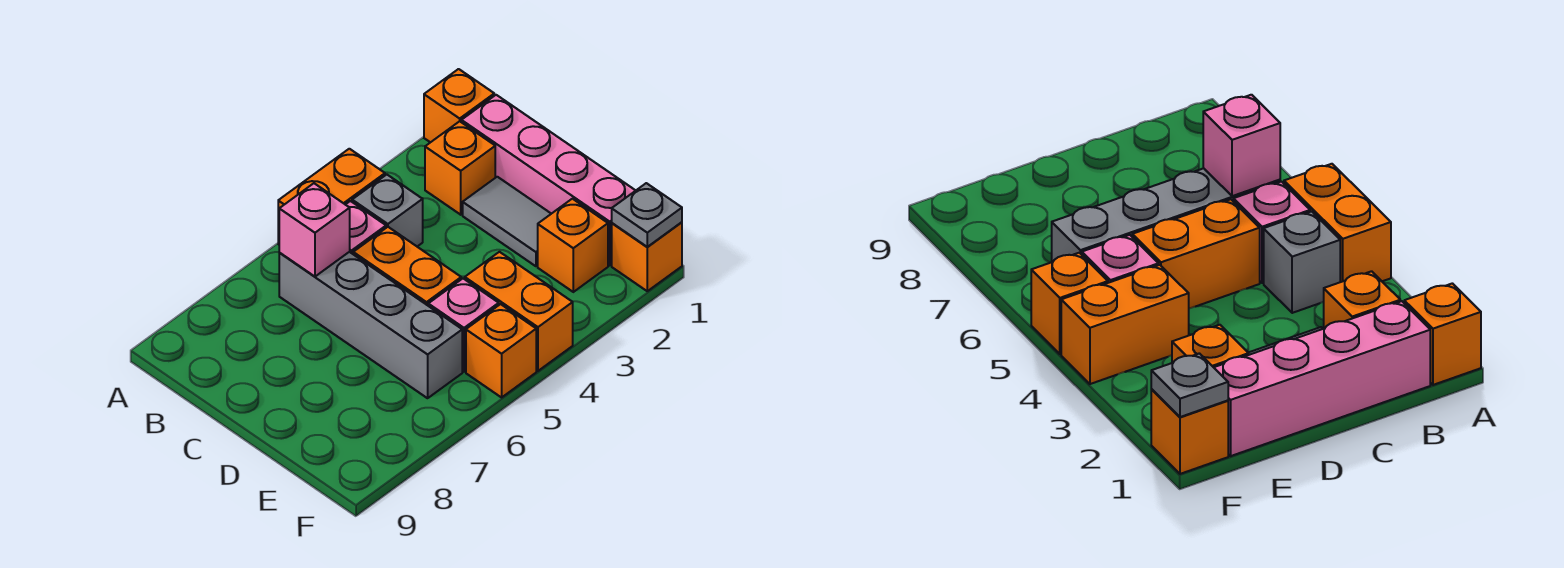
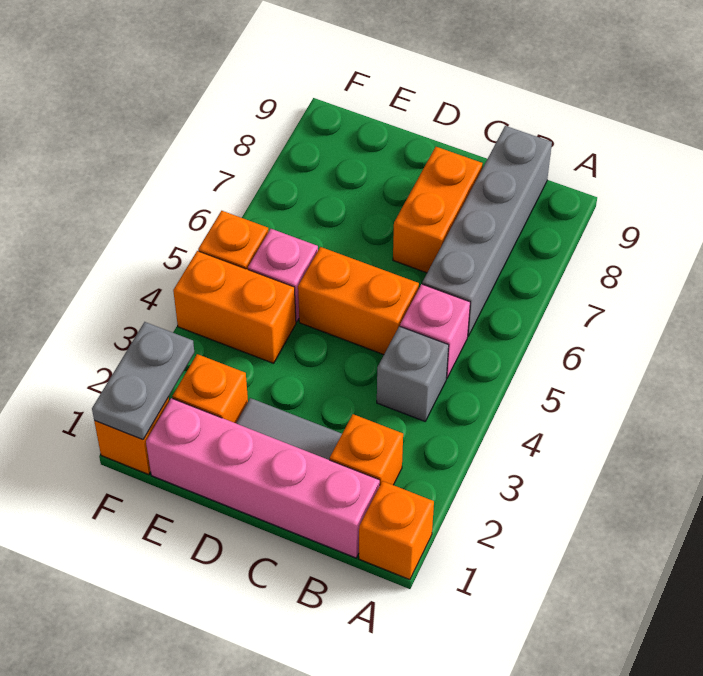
orange 1x2 brick [278,149,385,244] -> orange 1x2 brick moved to [393,147,483,273]
grey 1x4 brick [279,252,462,398] -> grey 1x4 brick turned to [422,126,552,336]
pink 1x1 brick [279,183,350,276] -> none
grey 1x1 plate [612,183,682,247] -> grey 1x2 plate [92,322,194,440]

